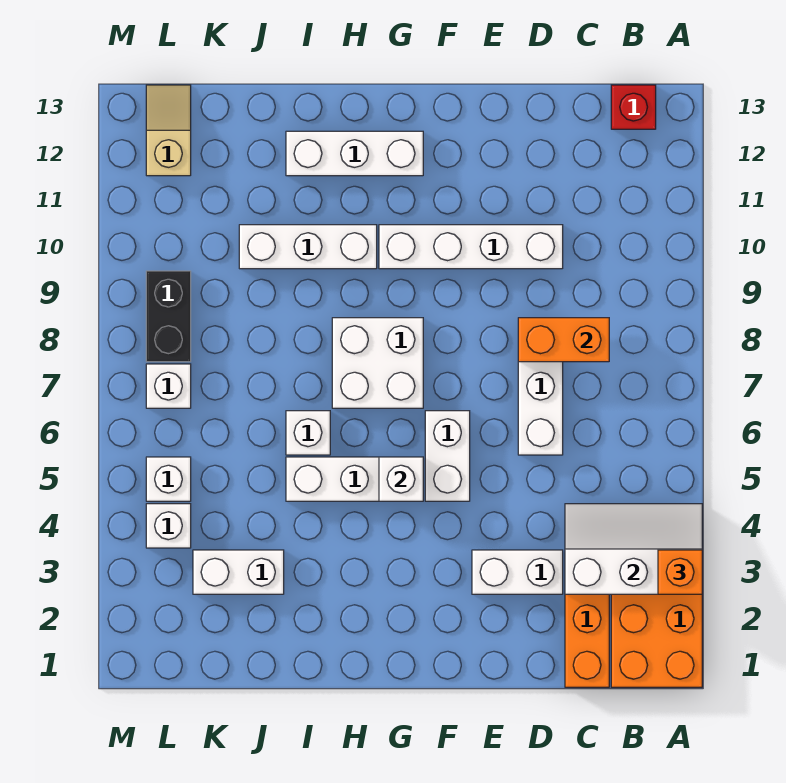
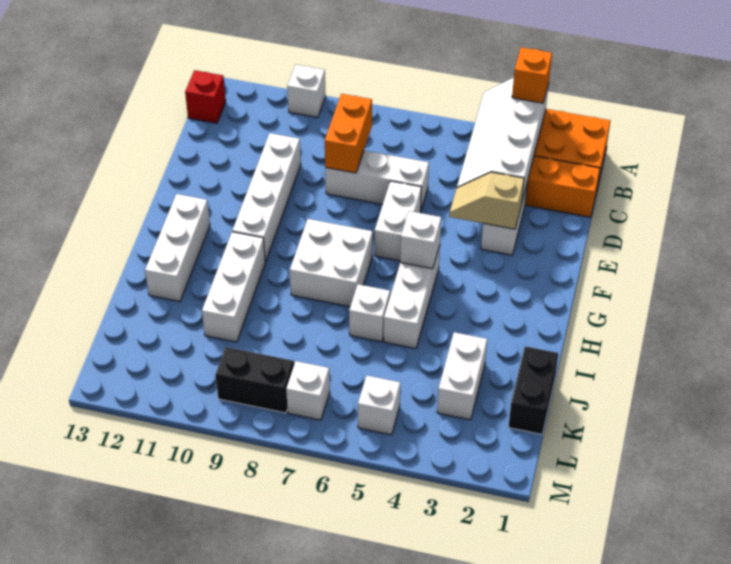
white 2x3 slope [565,504,702,594] -> white 2x4 slope [457,78,549,201]
white 1x2 brick [425,411,470,501] -> white 1x2 brick turned to [374,181,422,261]
none -> black 1x2 brick [508,346,559,434]
white 1x1 brick [146,504,191,548] -> white 1x1 brick moved to [287,65,326,117]
tan 1x2 slope [146,85,191,176] -> tan 1x2 slope moved to [449,172,524,229]

